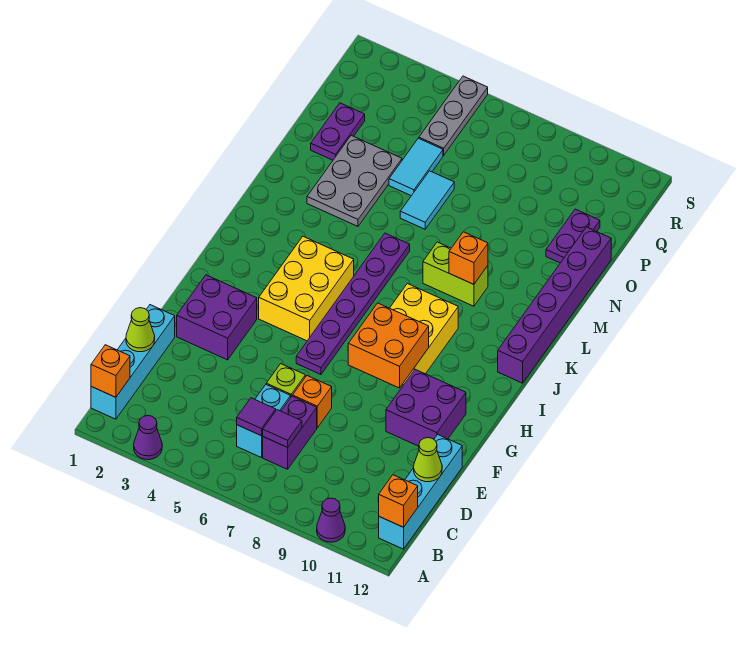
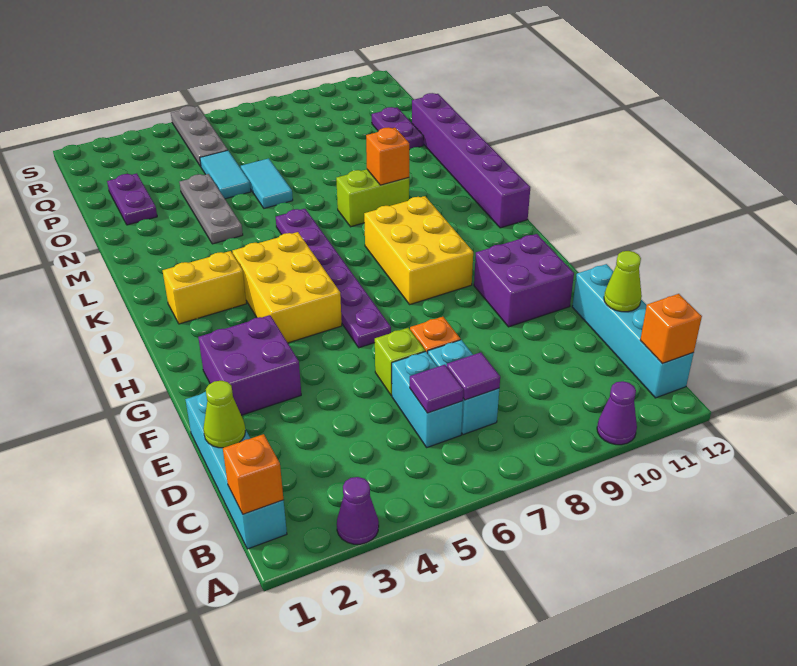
purple 1x2 brick [263,396,317,469] -> cyan 1x2 brick [428,340,499,435]
orange 2x2 brick [348,303,429,388] -> none
none -> yellow 1x2 brick [163,251,246,324]
grey 2x3 plate [307,136,402,226] -> grey 1x3 plate [179,174,243,244]

